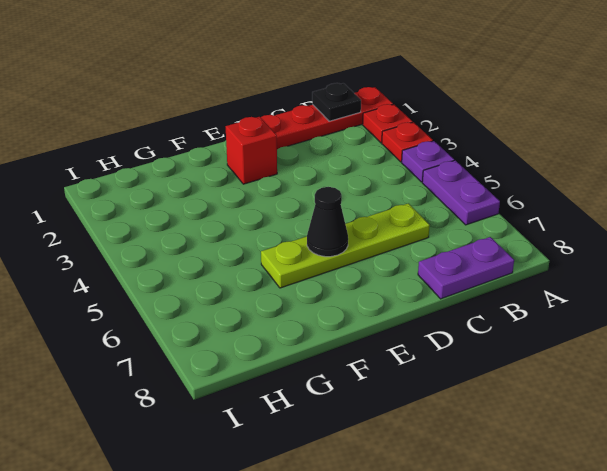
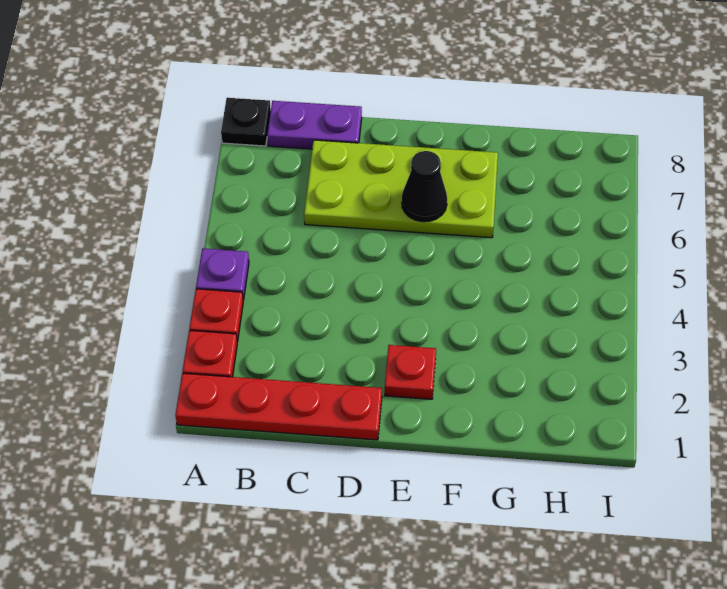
purple 1x2 plate [422,160,500,225] -> none
black 1x1 plate [312,83,361,121] -> black 1x1 plate moved to [221,98,271,146]
lime 1x4 plate [261,203,430,288] -> lime 2x4 plate [304,140,498,238]
red 1x1 brick [226,117,277,184] -> red 1x1 plate [385,345,436,399]

